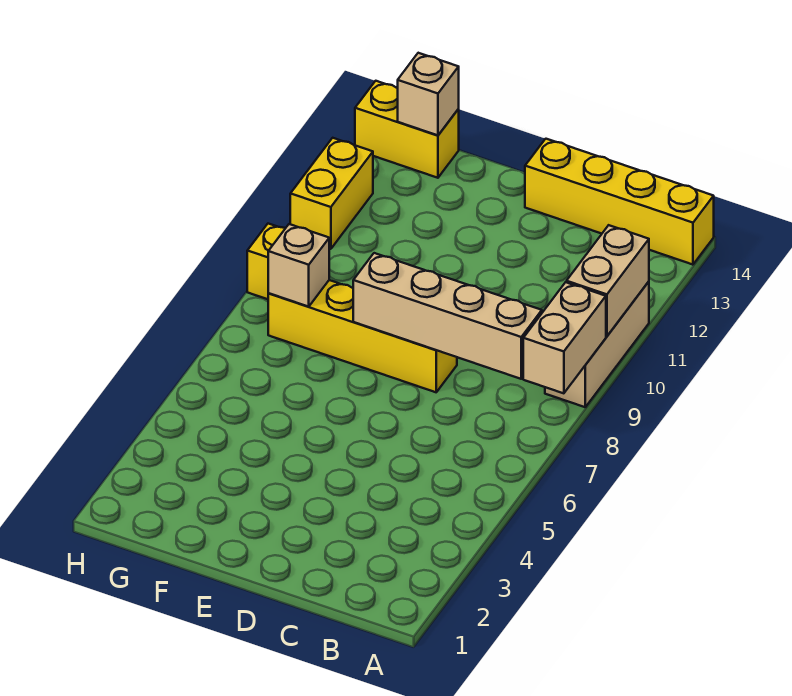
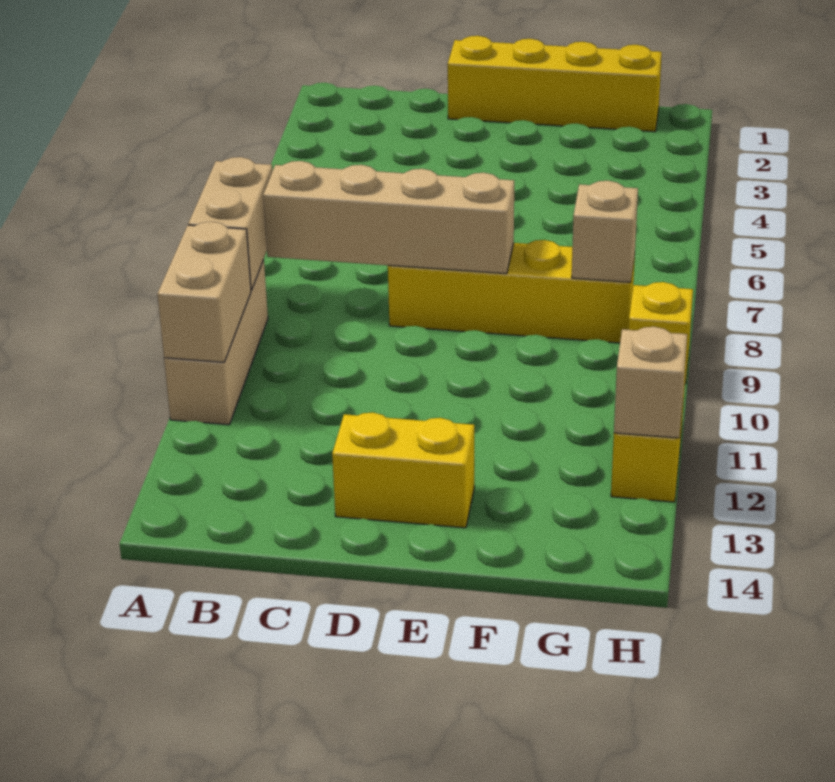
yellow 1x4 brick [525,139,714,265] -> yellow 1x4 brick moved to [448,36,662,132]
yellow 1x2 brick [355,81,459,178] -> yellow 1x2 brick moved to [332,412,474,528]
tan 1x1 brick [398,53,459,136] -> tan 1x1 brick moved to [614,327,687,438]

